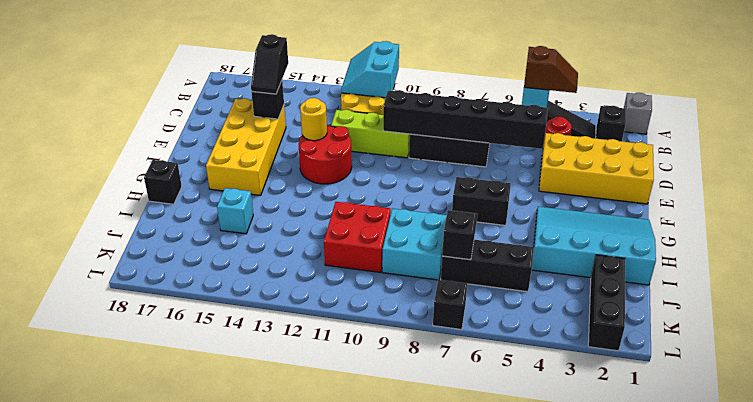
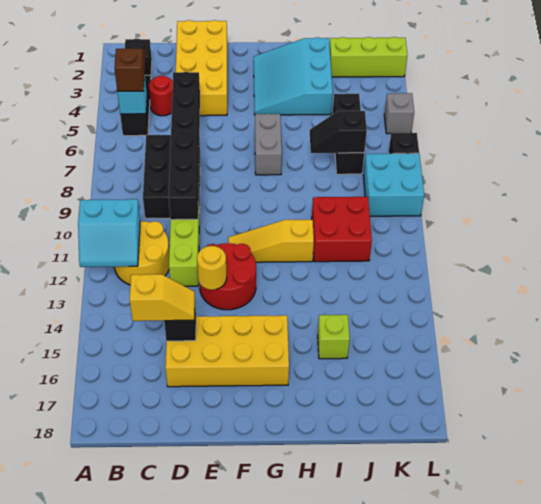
grey 1x1 brick [624,93,652,134] -> grey 1x1 brick moved to [384,93,414,134]
black 1x2 slope [251,34,288,94] -> yellow 1x2 slope [130,274,195,321]
none -> yellow 1x3 slope [228,220,314,262]
cyan 3x4 slope [532,206,656,285] -> cyan 3x3 slope [254,37,333,115]
black 1x2 brick [452,177,511,226] -> grey 1x2 brick [255,114,282,175]
black 1x1 brick [144,160,182,204] -> none
cyan 2x2 brick [382,209,447,280] -> cyan 2x2 brick moved to [363,153,424,216]
cyan 1x1 brick [217,188,253,234] -> lime 1x1 brick [318,315,350,359]
black 1x3 brick [588,255,625,351] -> lime 1x3 brick [330,37,407,77]

